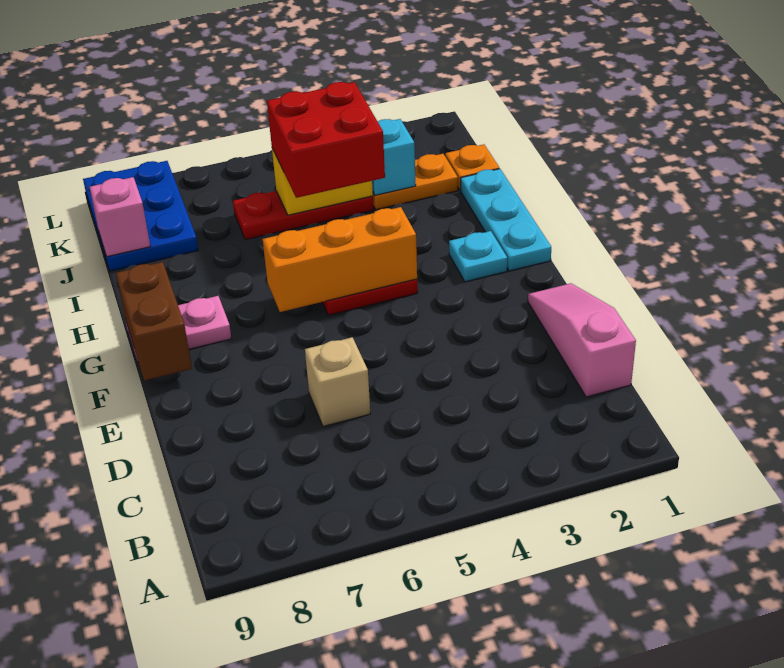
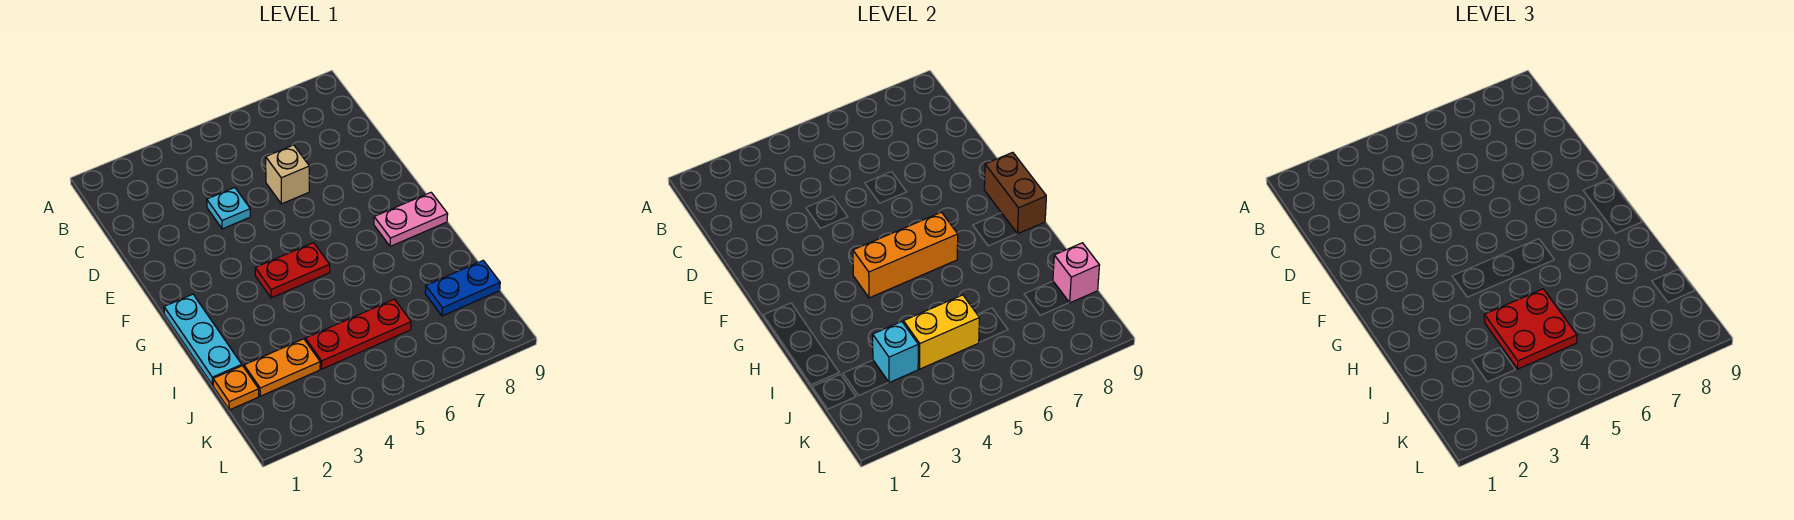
pink 1x3 slope [528,283,636,397] -> none
cyan 1x1 plate [449,231,507,282] -> cyan 1x1 plate moved to [207,188,250,229]
red 2x2 brick [267,82,385,198] -> red 2x2 plate [1484,289,1577,369]
blue 2x3 plate [83,161,198,271] -> blue 1x2 plate [425,261,500,316]

